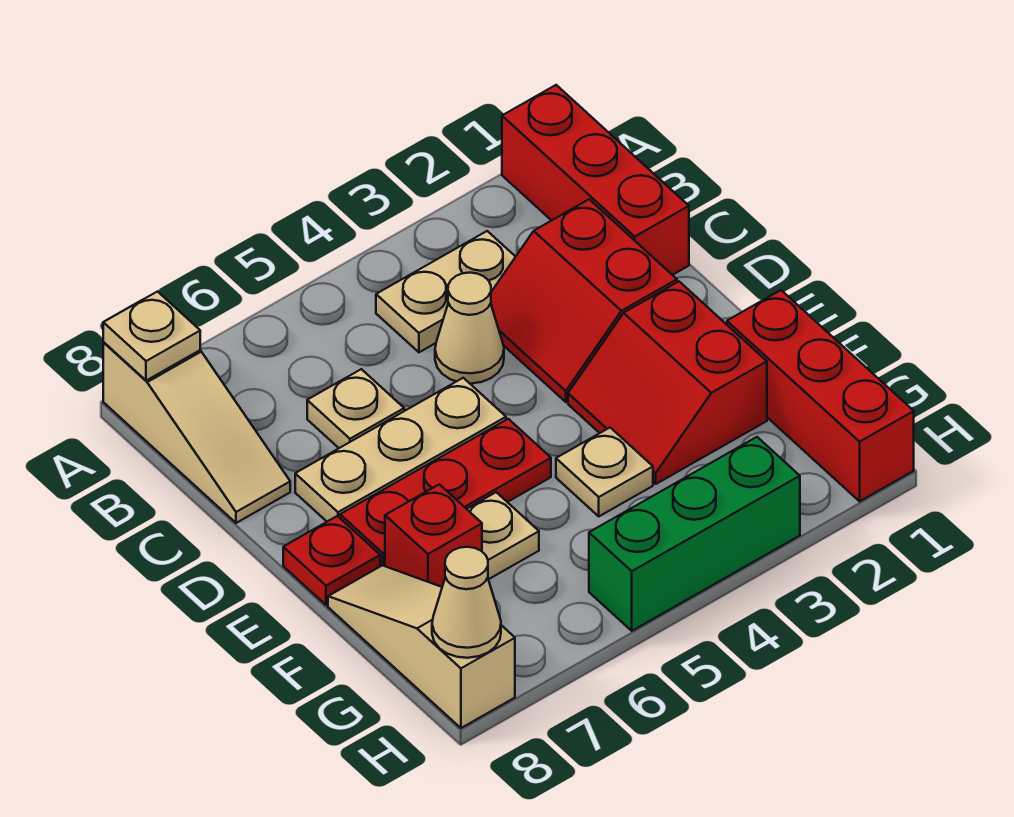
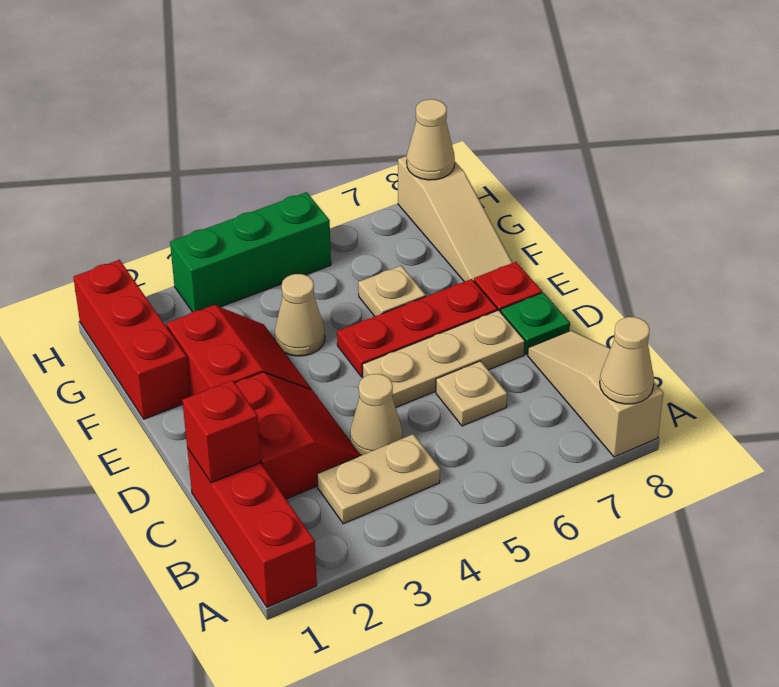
tan 1x1 plate [103,292,200,381] -> tan 1x1 cone [600,317,654,404]
none -> green 1x1 plate [501,293,570,354]
tan 1x1 plate [556,428,653,516] -> tan 1x1 cone [275,274,325,356]
red 1x1 brick [385,484,482,587] -> red 1x1 brick moved to [182,380,261,483]

